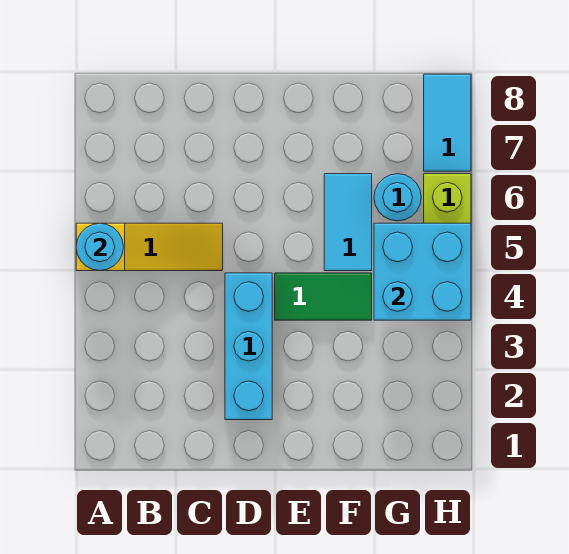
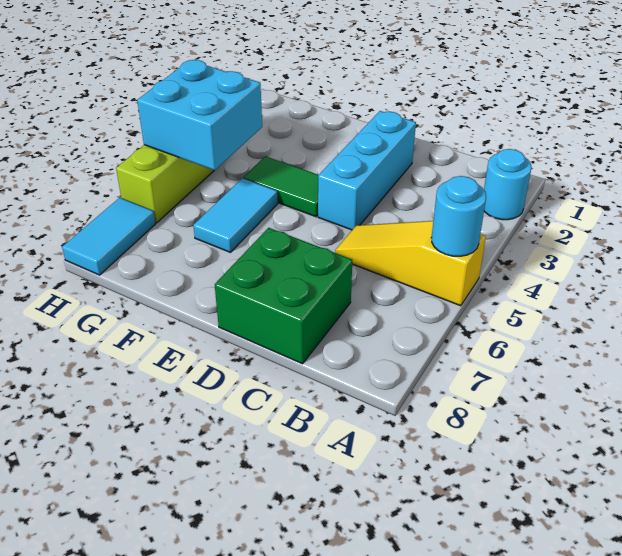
none -> green 2x2 brick [215,228,352,364]
cyan 1x1 round brick [374,174,421,221] -> cyan 1x1 round brick moved to [484,149,532,220]

